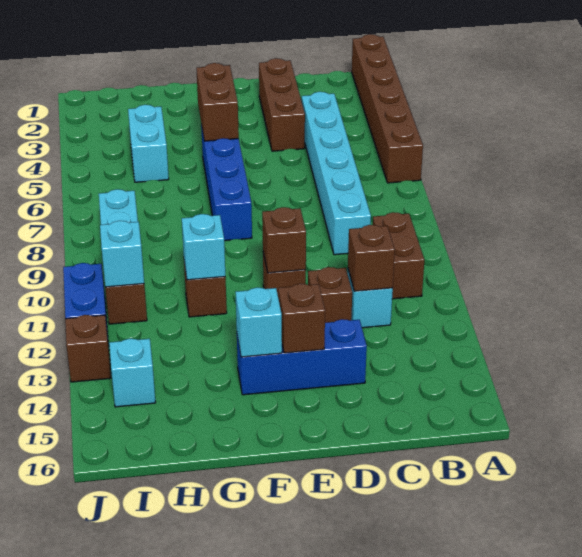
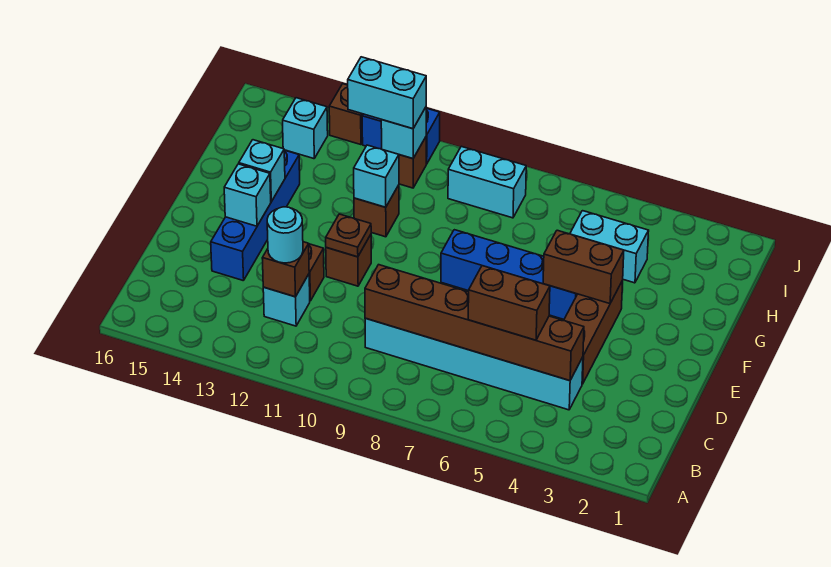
brown 1x6 brick [352,34,423,183] -> brown 1x6 brick moved to [365,265,584,381]
brown 1x2 brick [373,212,424,299] -> brown 1x2 brick moved to [468,266,550,340]
none -> cyan 1x1 round brick [267,207,303,263]
brown 1x3 brick [259,58,305,151] -> brown 1x3 brick turned to [564,281,623,384]
blue 1x3 brick [237,319,367,395] -> blue 1x4 brick [211,150,300,281]
brown 1x1 brick [262,207,306,273] -> brown 1x1 plate [326,214,371,257]
brown 1x1 brick [278,284,325,353] -> cyan 1x1 brick [224,164,271,226]
none -> cyan 1x2 brick [348,57,426,129]

